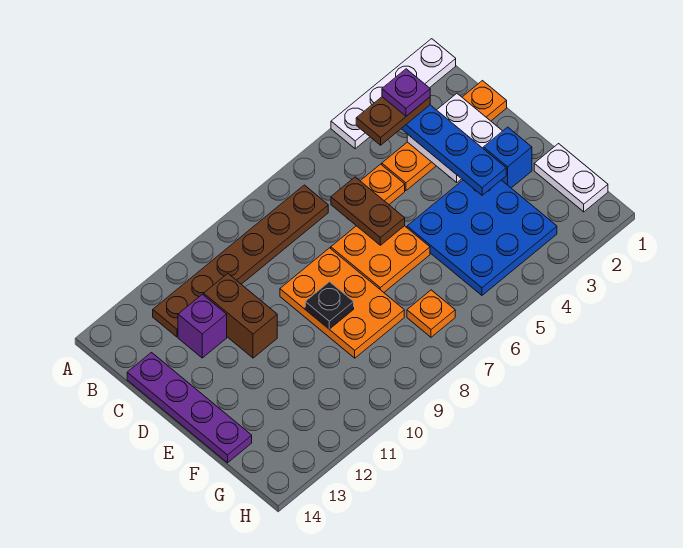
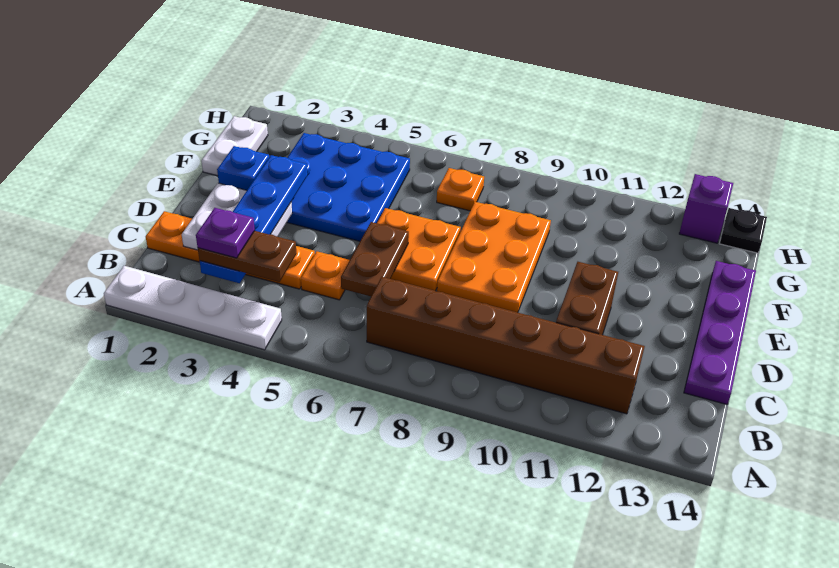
brown 1x6 plate [153,185,328,337] -> brown 1x6 brick [367,277,645,414]
purple 1x1 brick [178,294,227,358] -> purple 1x1 brick moved to [679,174,733,243]
black 1x1 plate [305,282,354,329] -> black 1x1 plate moved to [719,208,767,253]

